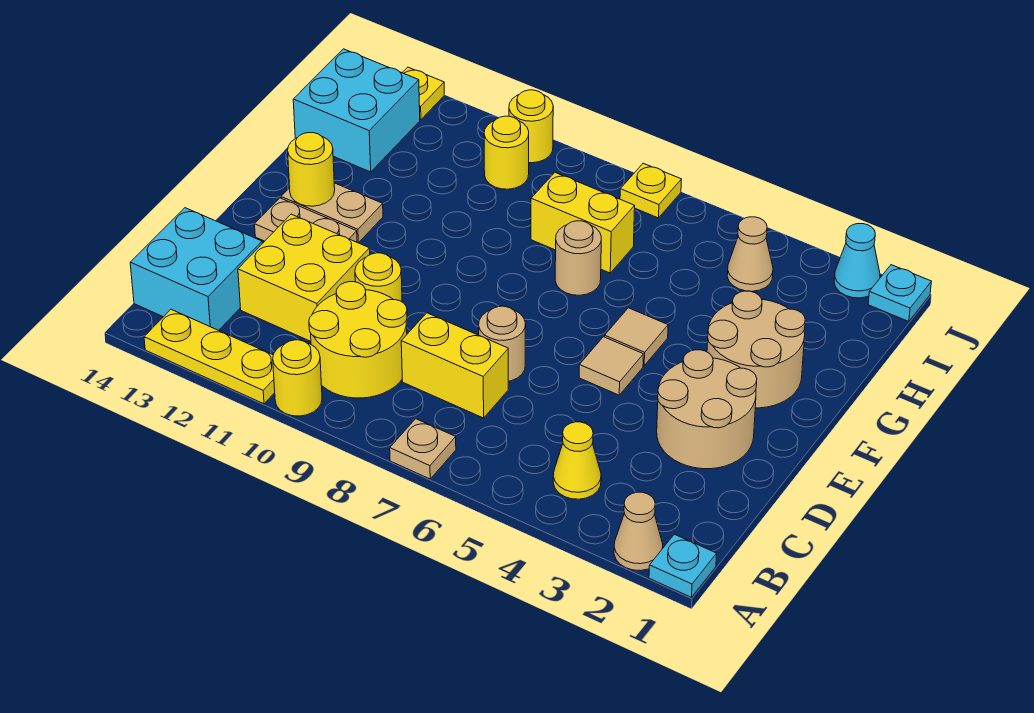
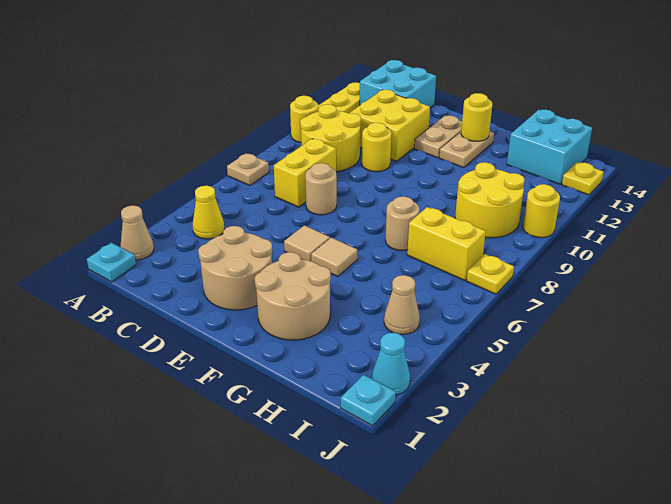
yellow 1x2 brick [531,173,635,273] -> yellow 1x2 brick turned to [407,207,486,280]
yellow 1x1 round brick [484,116,529,189] -> yellow 2x2 round brick [455,162,525,238]

